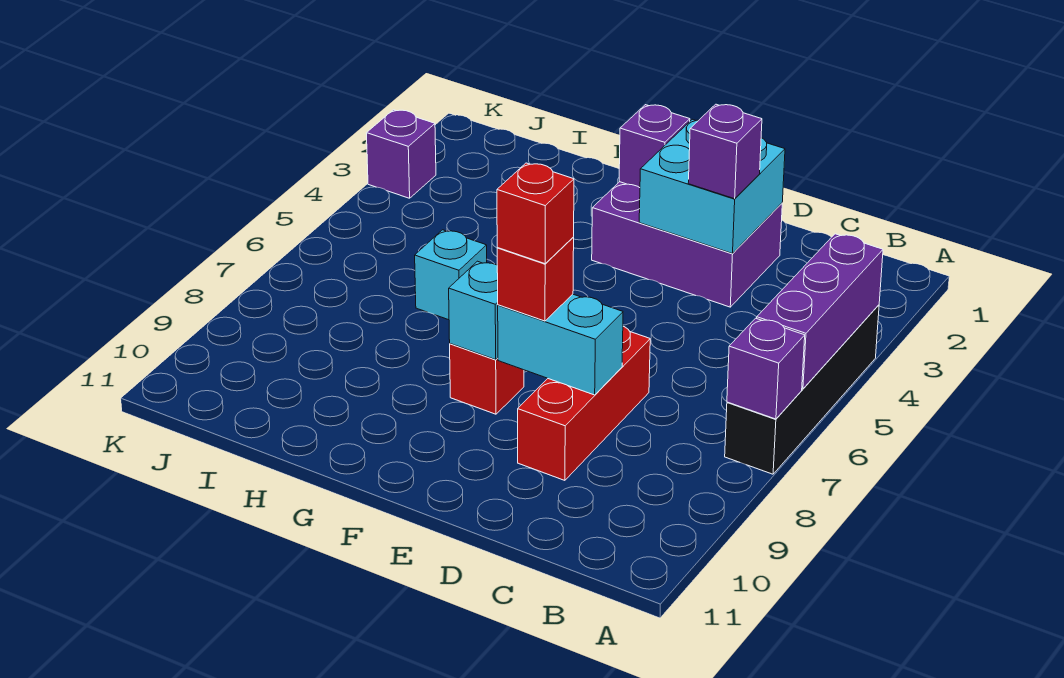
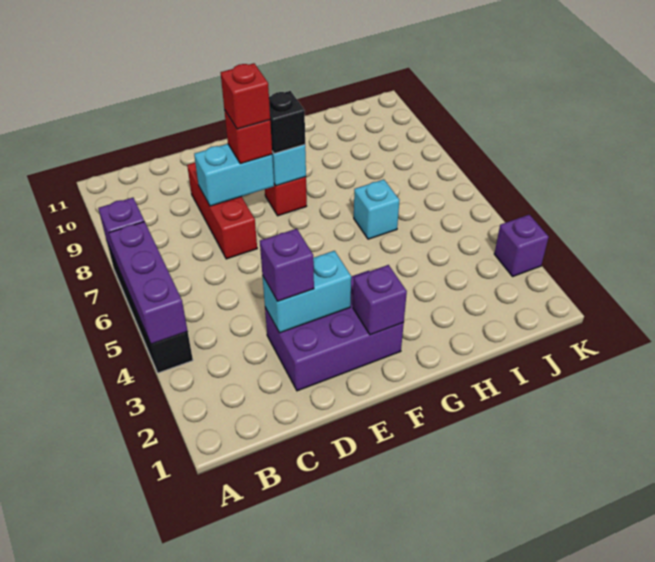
cyan 2x2 brick [639,119,785,254] -> cyan 1x2 brick [262,251,351,333]
none -> black 1x1 brick [269,91,305,154]

